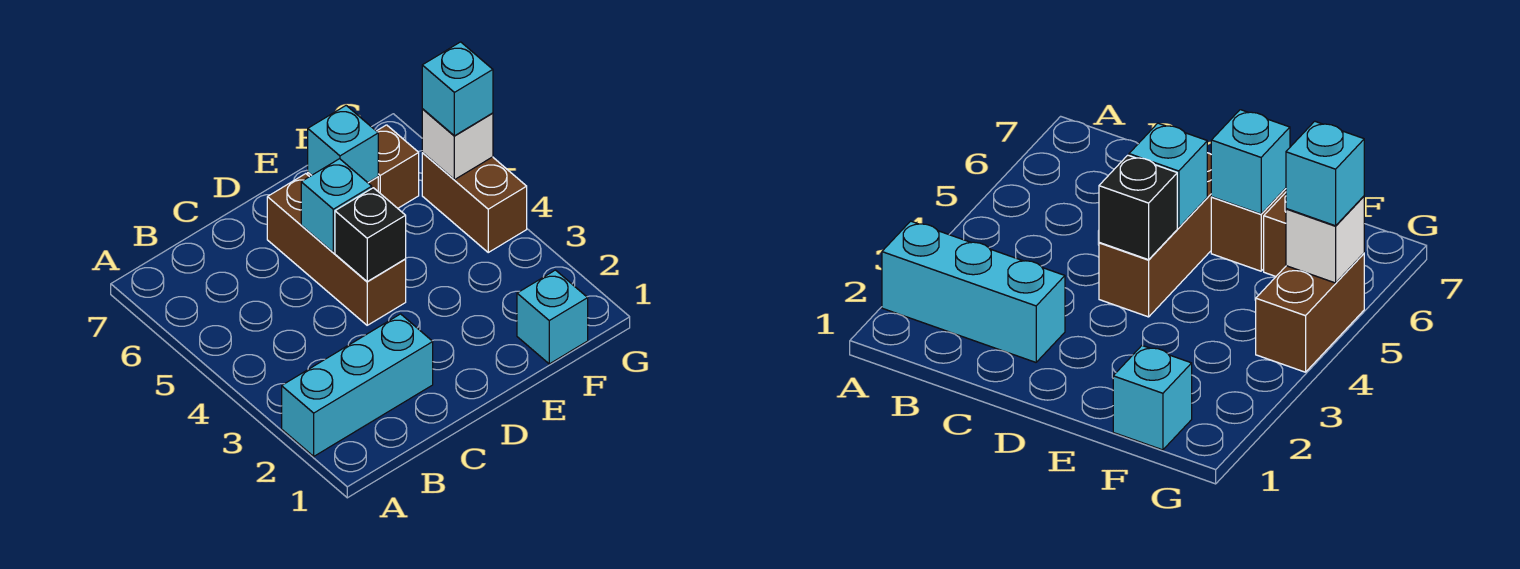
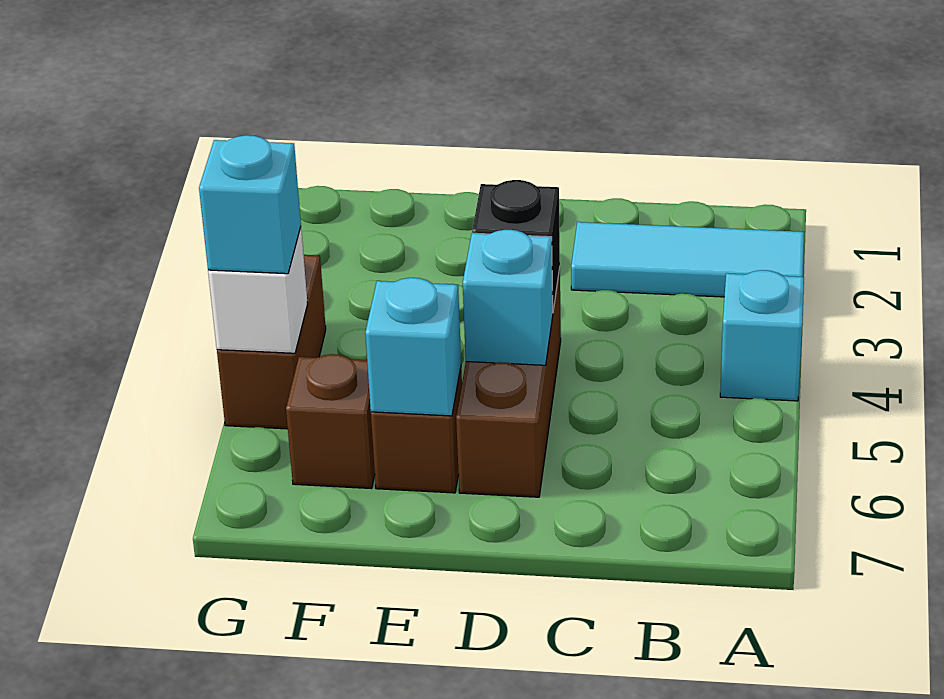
cyan 1x3 brick [282,314,433,456] -> cyan 1x3 tile [571,222,804,297]
cyan 1x1 brick [517,270,588,364] -> cyan 1x1 brick moved to [720,270,804,401]

